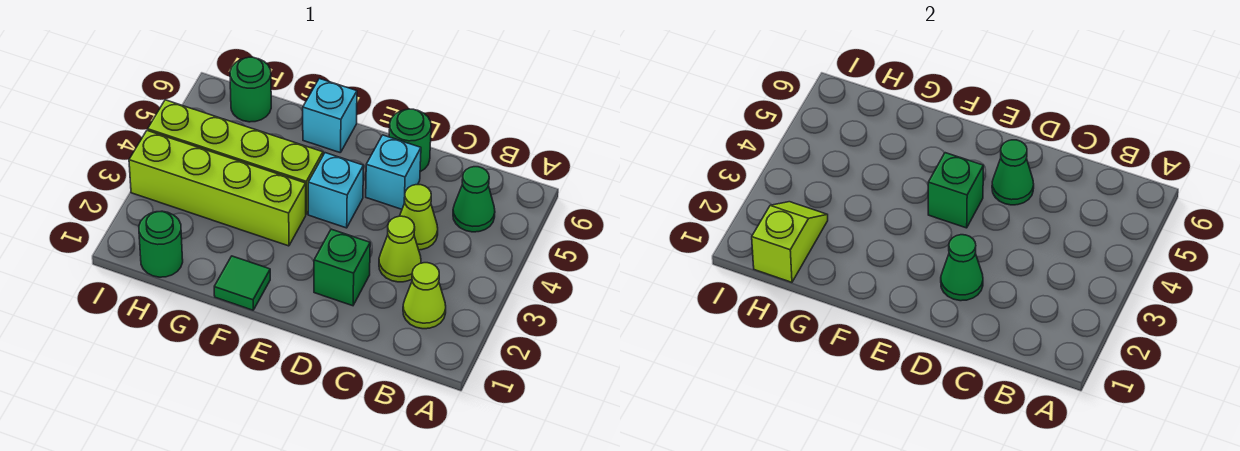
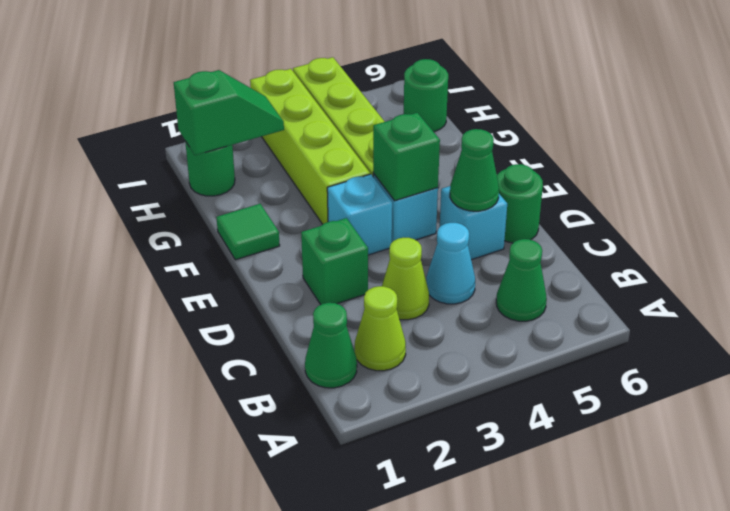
lime 1x1 cone [400,185,438,250] -> cyan 1x1 cone [426,223,475,304]
green 1x1 cone [941,235,983,301] -> green 1x1 cone moved to [305,303,357,388]
cyan 1x1 brick [303,79,357,153] -> cyan 1x1 brick moved to [327,174,392,255]
lime 1x2 slope [752,202,828,282] -> green 1x2 slope [174,70,284,155]

